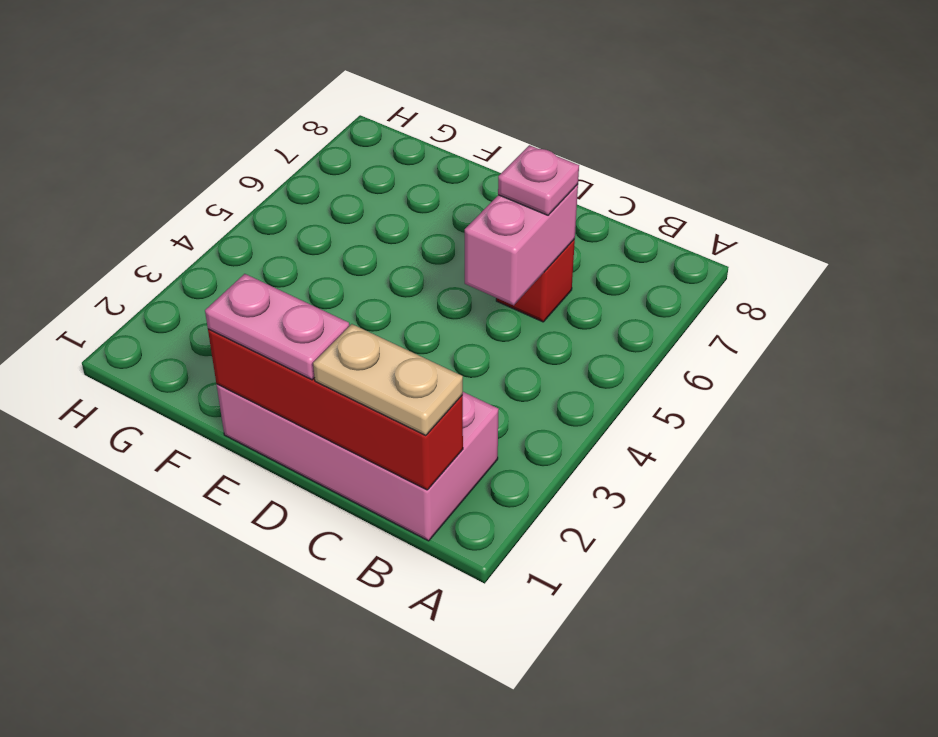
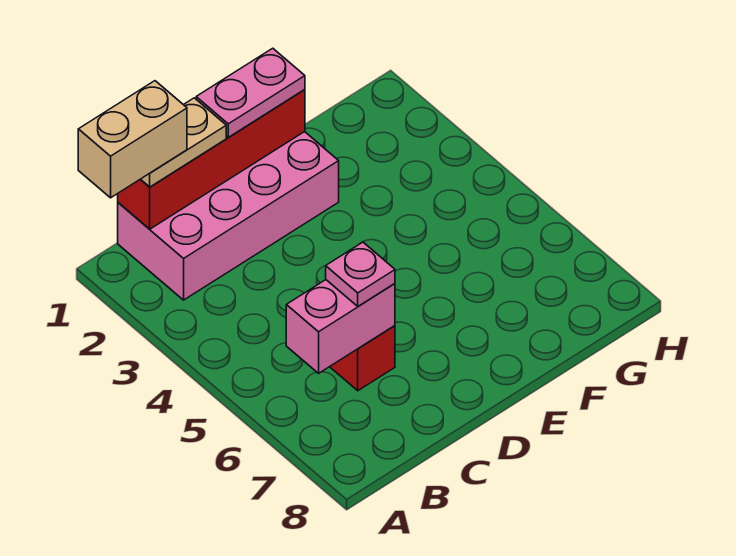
none -> tan 1x2 brick [78,81,187,198]
pink 1x2 brick [465,184,578,305] -> pink 1x2 brick turned to [286,280,395,373]

